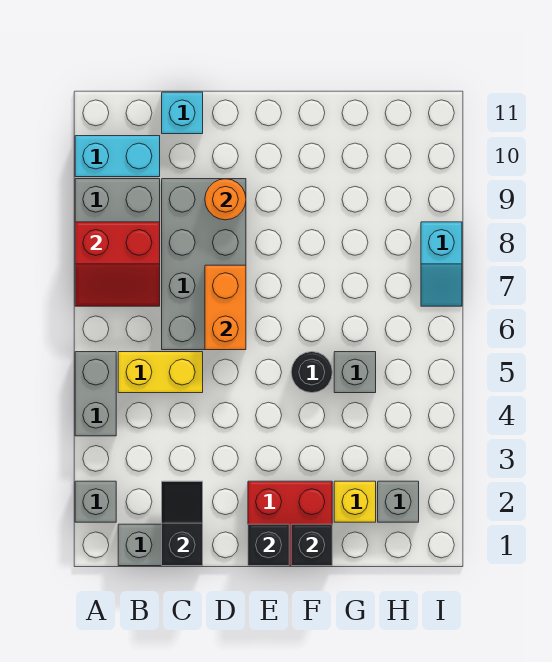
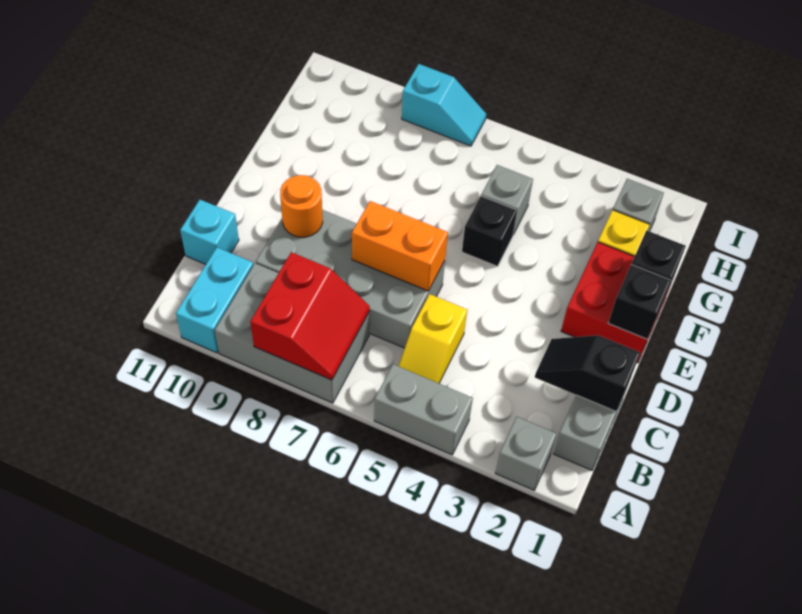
yellow 1x2 brick [118,352,203,393] -> yellow 1x2 slope [399,294,467,383]
black 1x1 round brick [291,352,332,393] -> black 1x1 brick [462,196,517,266]

